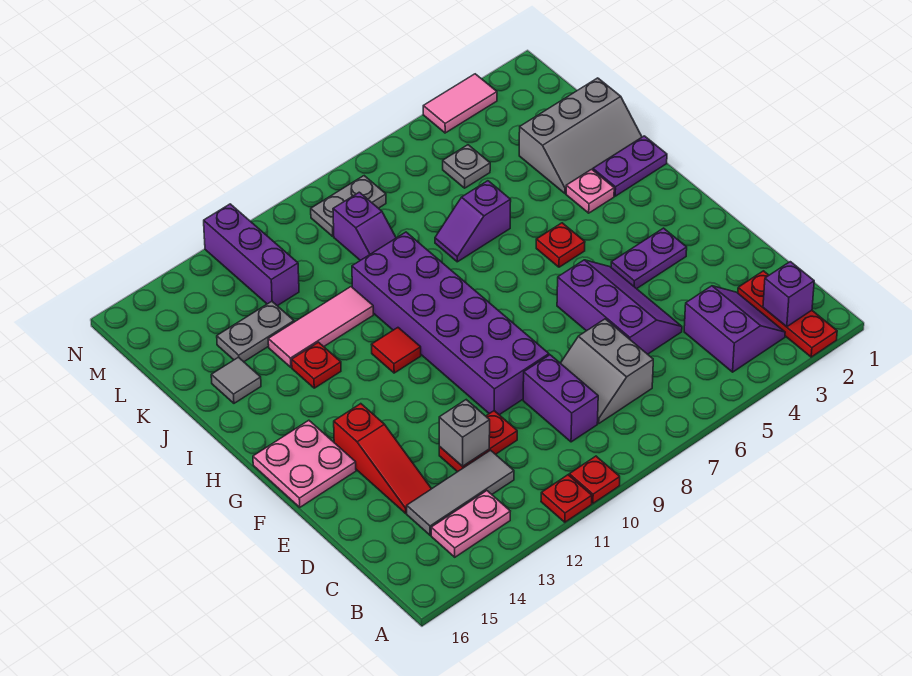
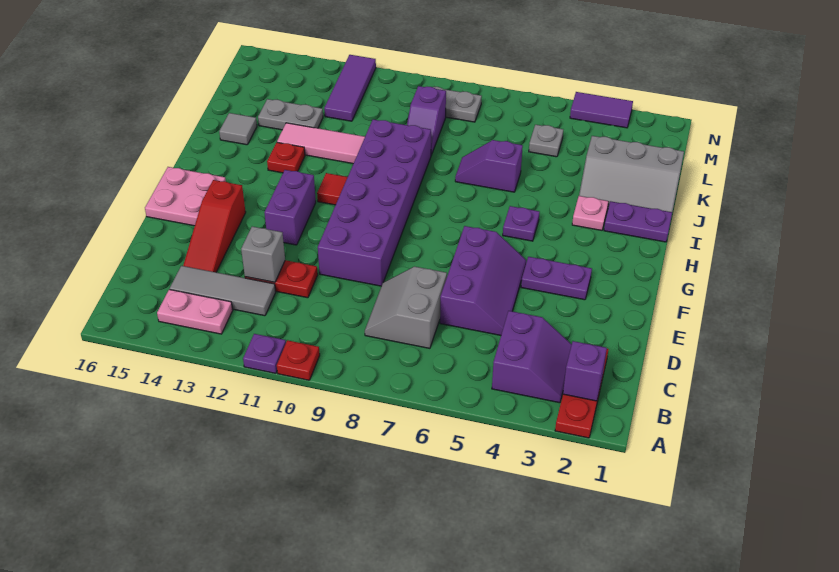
red 1x1 plate [541,475,592,522] -> purple 1x1 plate [243,334,286,373]
purple 1x2 brick [523,355,598,442] -> purple 1x2 brick moved to [264,170,316,245]
red 1x1 plate [536,223,585,267] -> purple 1x1 plate [503,206,540,241]
purple 1x3 brick [204,204,299,306] -> purple 1x3 tile [324,55,376,121]
pink 1x2 tile [423,74,497,133] -> purple 1x2 tile [570,92,633,128]

